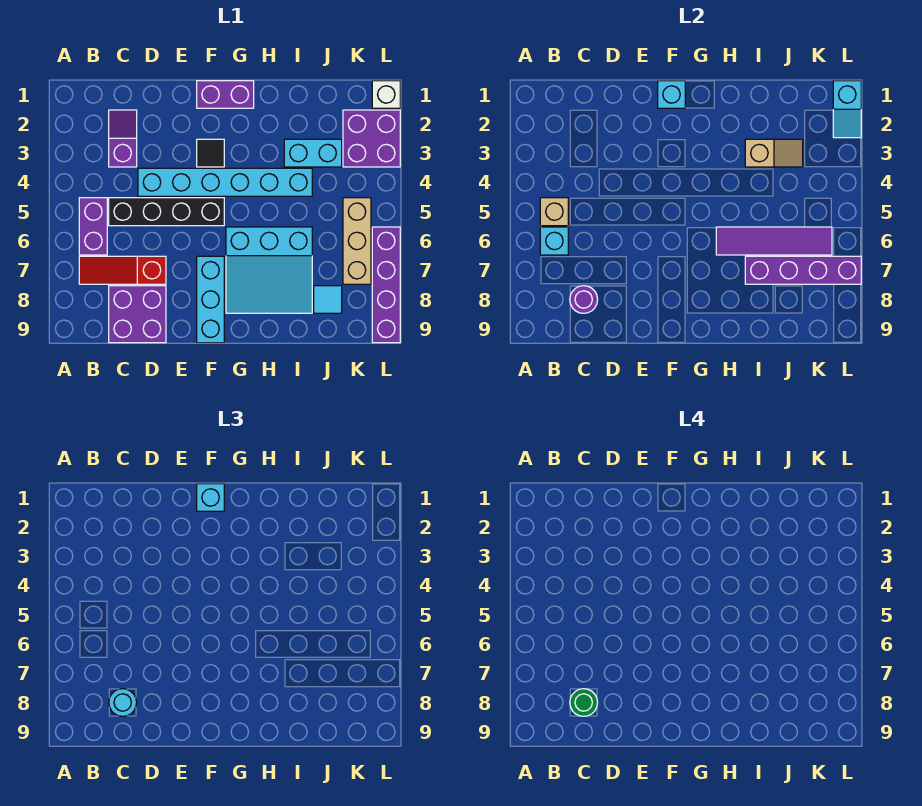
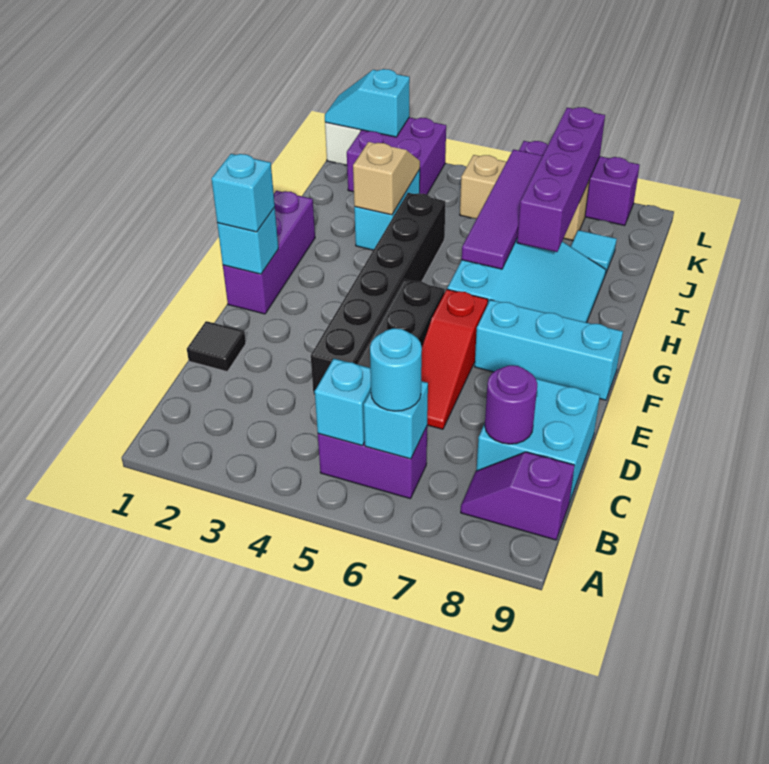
tan 1x1 brick [540,198,568,226] -> cyan 1x1 brick [315,359,371,446]
red 1x3 slope [79,256,166,284] -> red 1x3 slope moved to [421,289,488,429]
purple 1x2 slope [109,110,137,167] -> purple 1x2 slope moved to [461,452,575,540]
purple 2x2 brick [109,286,166,343] -> cyan 2x2 brick [476,379,600,500]
cyan 1x1 round brick [109,689,137,716] -> cyan 1x1 round brick moved to [370,328,422,411]
green 1x1 round brick [570,689,598,716] -> none
cyan 1x6 brick [138,168,312,196] -> black 1x6 brick [311,193,445,395]
purple 1x2 brick [197,81,254,108] -> purple 1x3 brick [223,191,315,314]
black 1x1 tile [197,139,224,167] -> black 1x1 tile moved to [187,321,246,371]
cyan 1x2 slope [833,81,861,138] -> cyan 1x2 slope turned to [325,69,410,137]
purple 1x4 brick [372,227,400,343] -> purple 1x3 brick [519,141,640,226]

